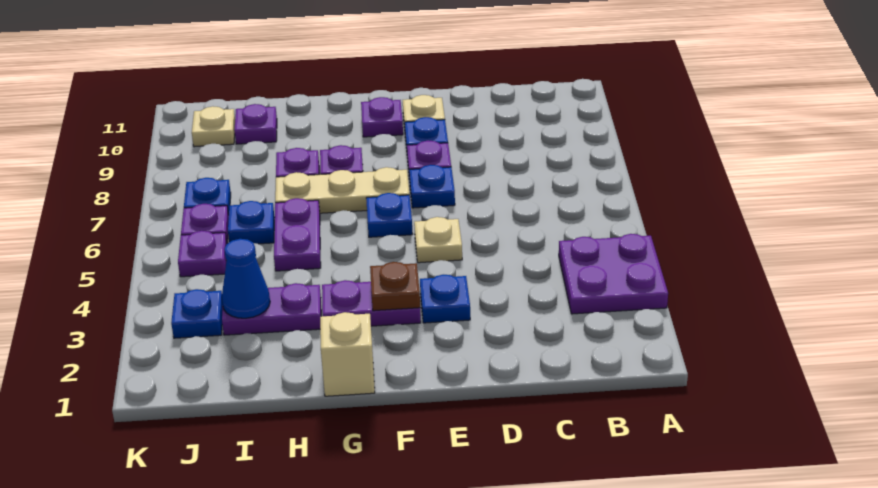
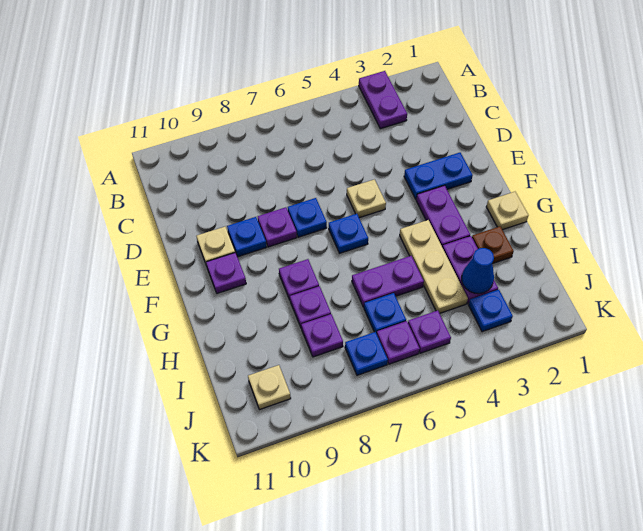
purple 2x2 plate [559,234,668,314] -> purple 1x2 plate [359,71,407,129]
blue 1x1 plate [420,275,470,323] -> blue 1x2 plate [404,153,473,199]
brown 1x1 plate [370,262,420,311] -> brown 1x1 plate moved to [472,226,514,264]
tan 1x3 plate [275,167,409,213] -> tan 1x3 plate moved to [400,220,468,313]
tan 1x1 brick [320,312,375,396] -> tan 1x1 plate [486,192,528,230]
purple 1x1 plate [234,104,277,144] -> purple 1x1 plate moved to [301,314,343,357]

